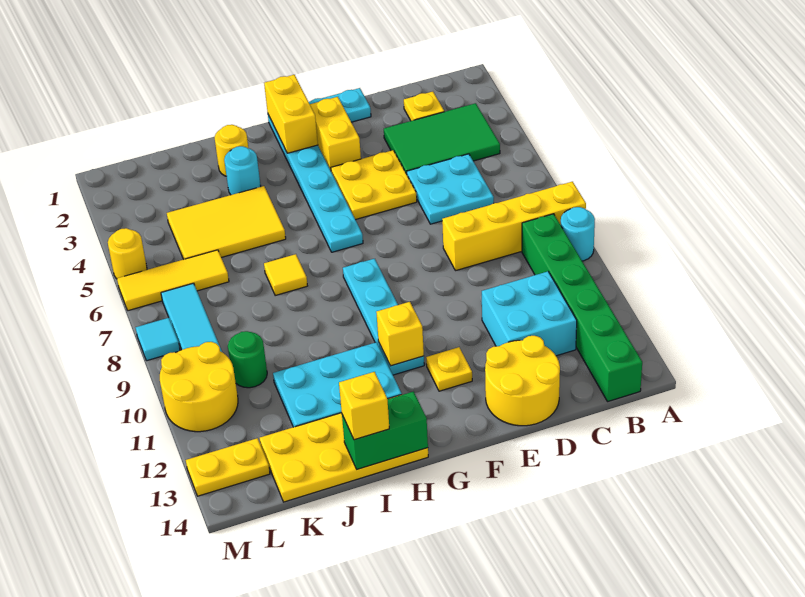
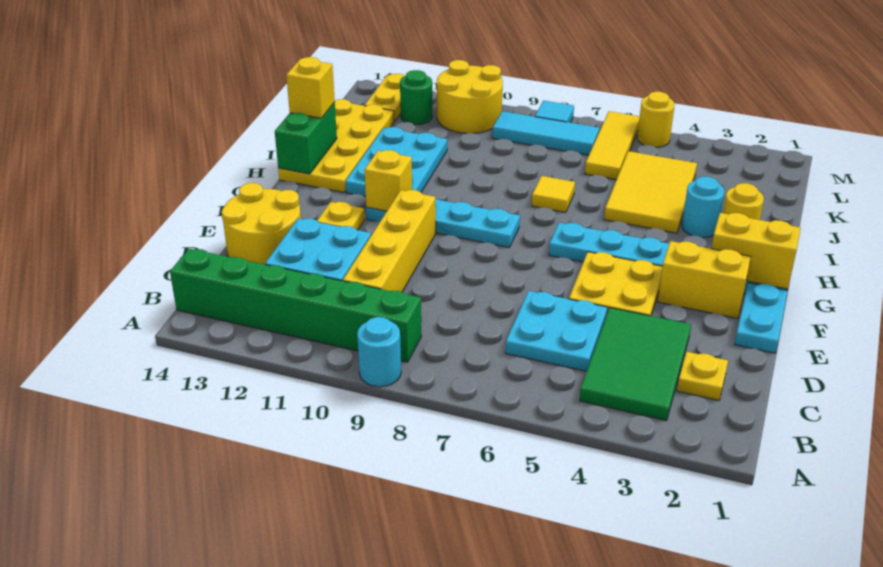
yellow 1x4 brick [442,182,586,271] -> yellow 1x4 brick moved to [343,190,436,292]
green 1x1 round brick [228,331,267,388] -> green 1x1 round brick moved to [400,70,432,125]

